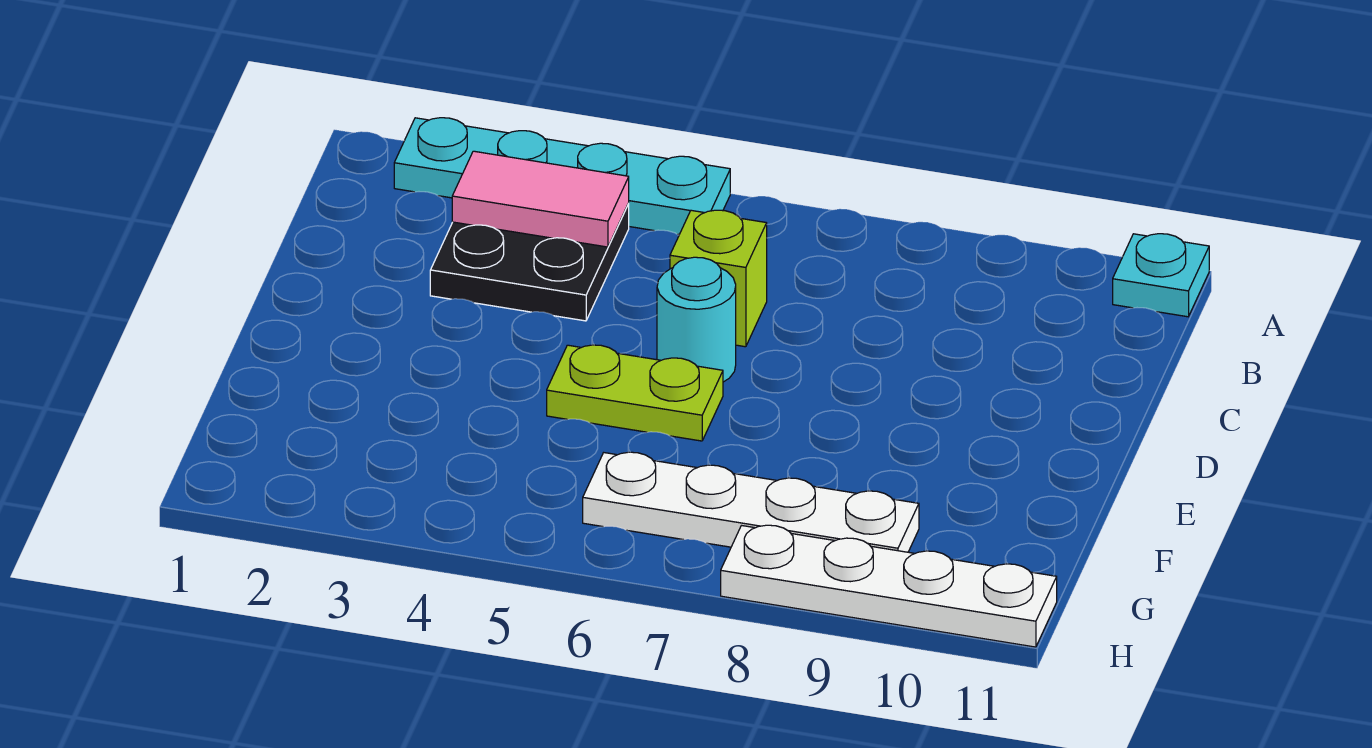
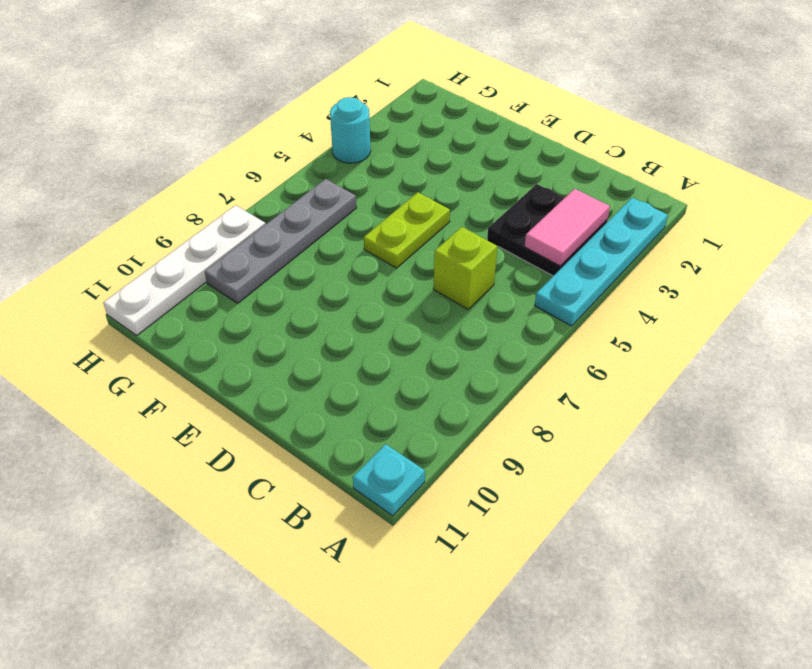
cyan 1x1 round brick [657,257,736,382] -> cyan 1x1 round brick moved to [330,97,371,163]
white 1x4 plate [583,452,919,552] -> grey 1x4 plate [205,179,356,303]

